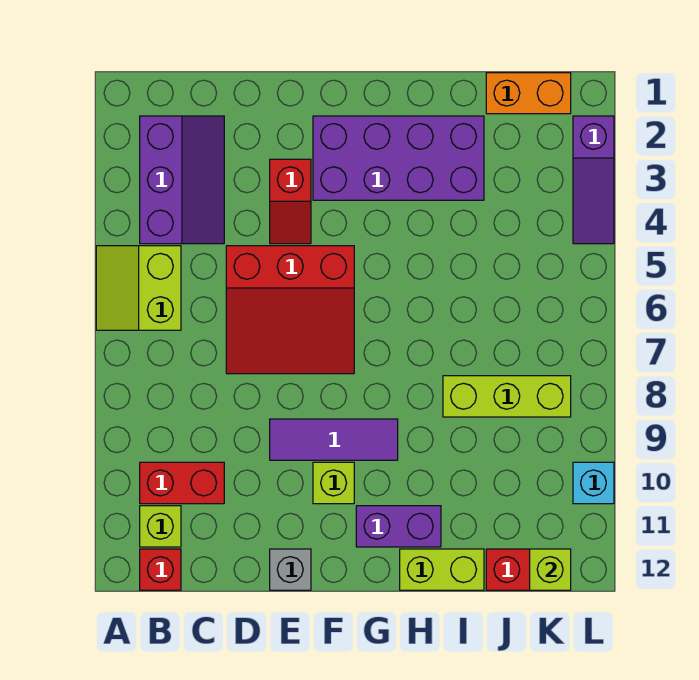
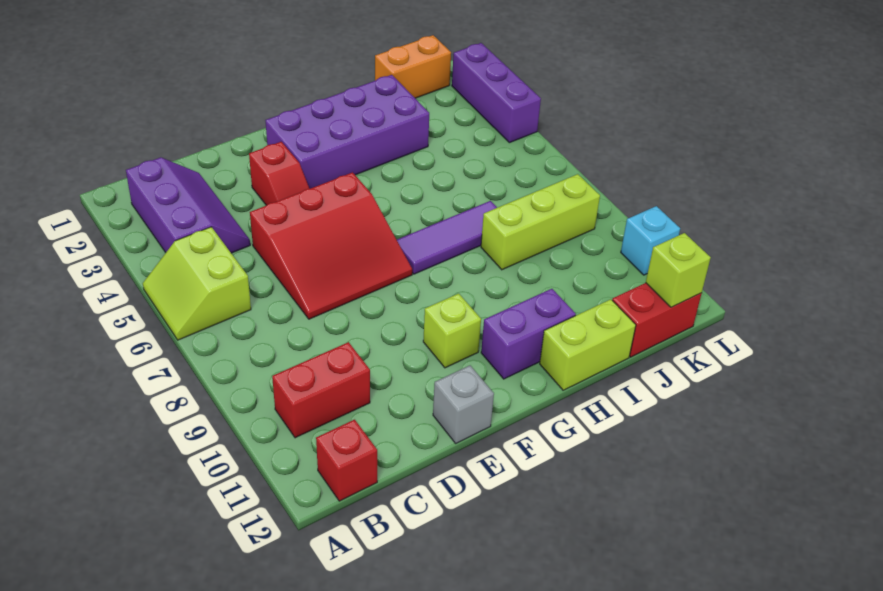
lime 1x1 brick [140,506,181,547] -> none
purple 1x3 tile [270,419,398,460] -> purple 1x3 tile moved to [397,201,497,274]
purple 1x3 slope [573,116,614,244] -> purple 1x3 brick [452,43,541,143]

